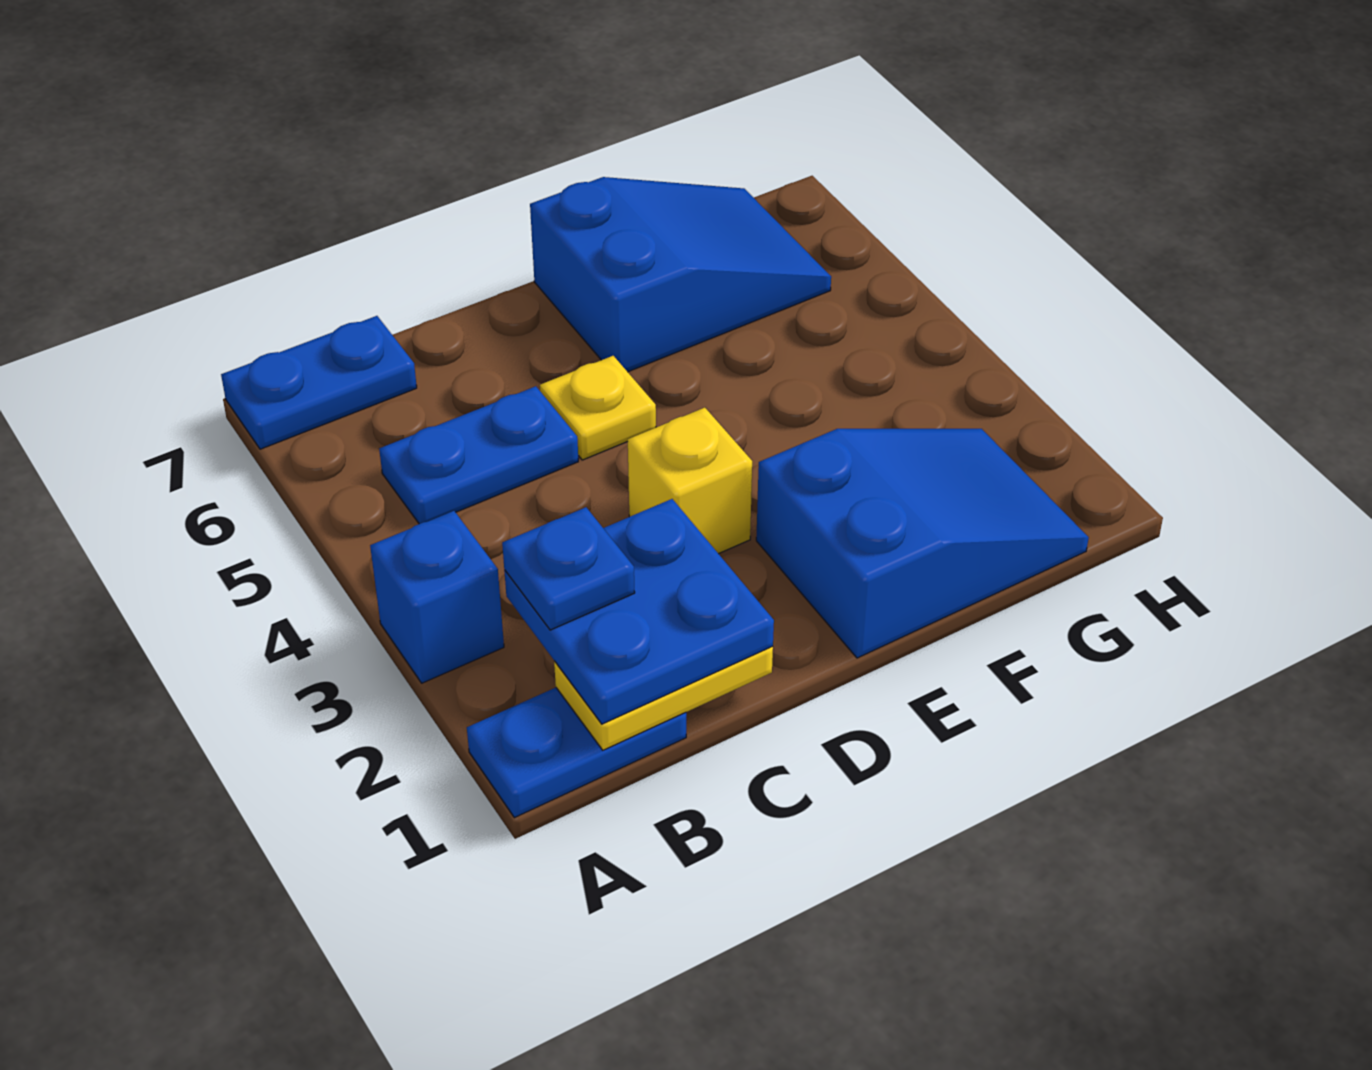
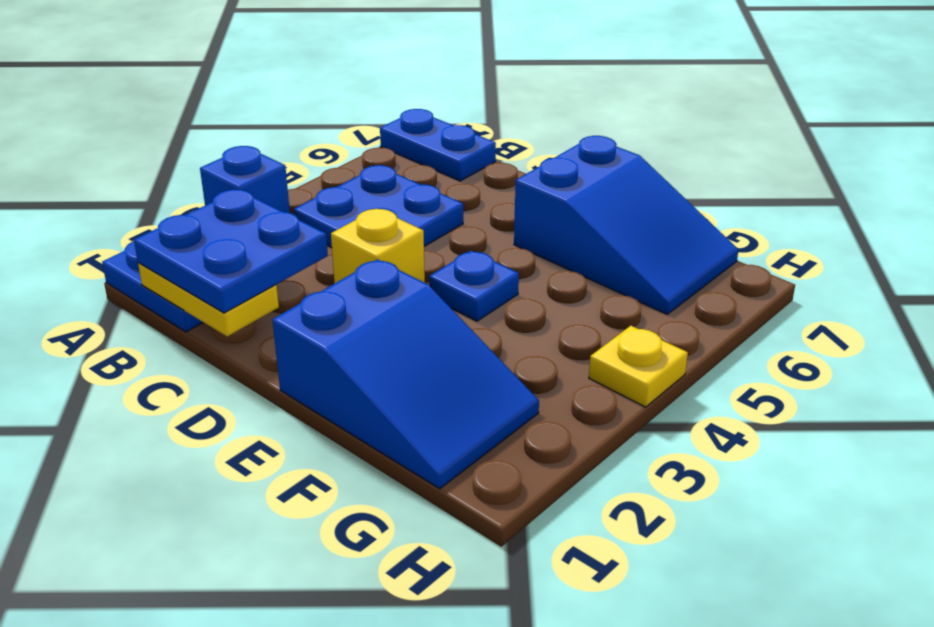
blue 1x1 plate [502,507,635,630] -> blue 1x1 plate moved to [429,251,519,321]
blue 1x2 plate [379,386,578,524] -> blue 2x2 plate [294,165,463,248]
yellow 1x1 plate [540,356,656,460] -> yellow 1x1 plate moved to [589,326,688,407]

